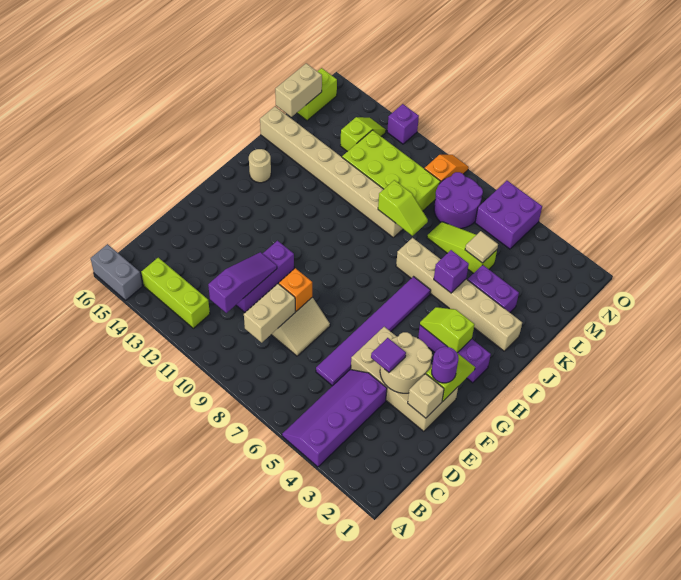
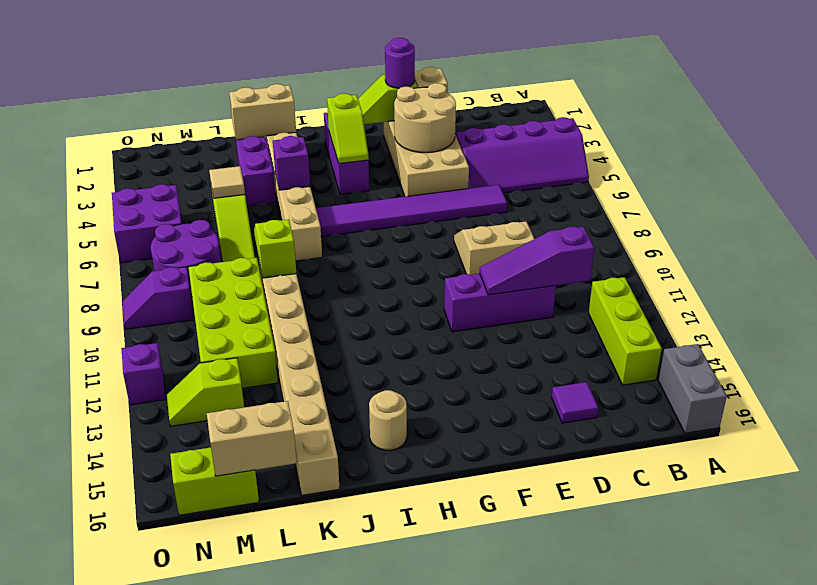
tan 1x2 brick [244,284,295,343] -> tan 1x2 brick moved to [229,84,296,139]
purple 1x1 tile [371,338,406,372] -> purple 1x1 tile moved to [552,382,598,423]
orange 1x1 brick [279,268,312,311] -> none
orange 1x2 slope [425,155,469,183] -> purple 1x2 slope [122,267,194,329]

